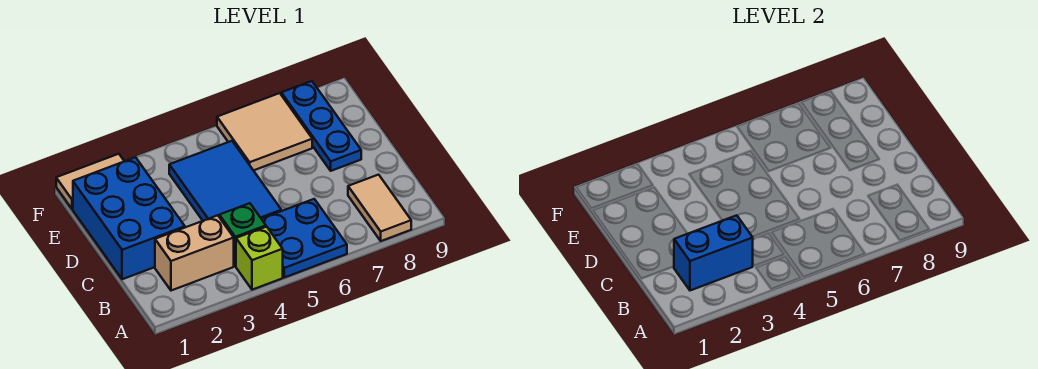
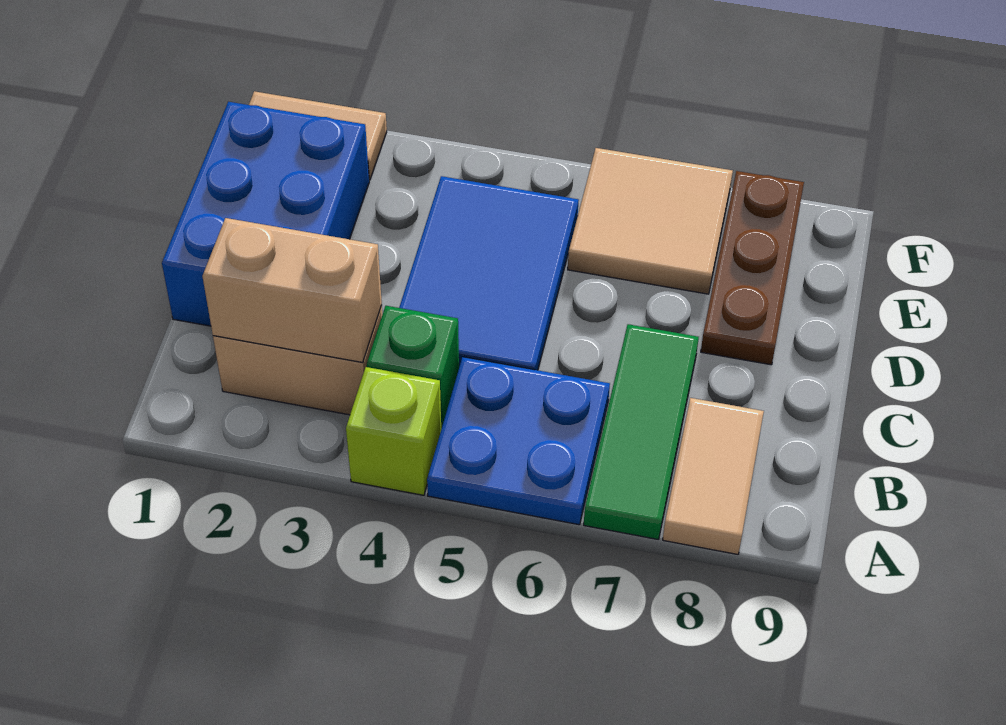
none -> green 1x3 tile [584,324,699,539]
blue 1x2 brick [674,215,753,291] -> tan 1x2 brick [202,218,382,363]
blue 1x3 plate [281,81,361,171] -> brown 1x3 plate [701,171,804,365]

